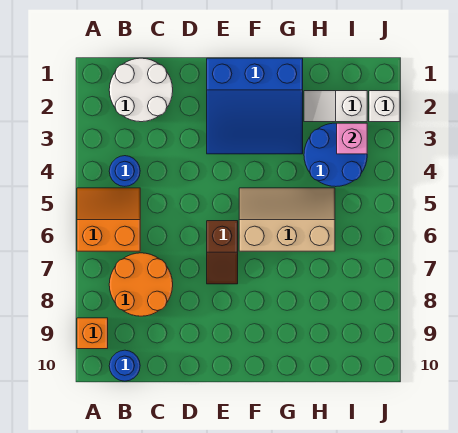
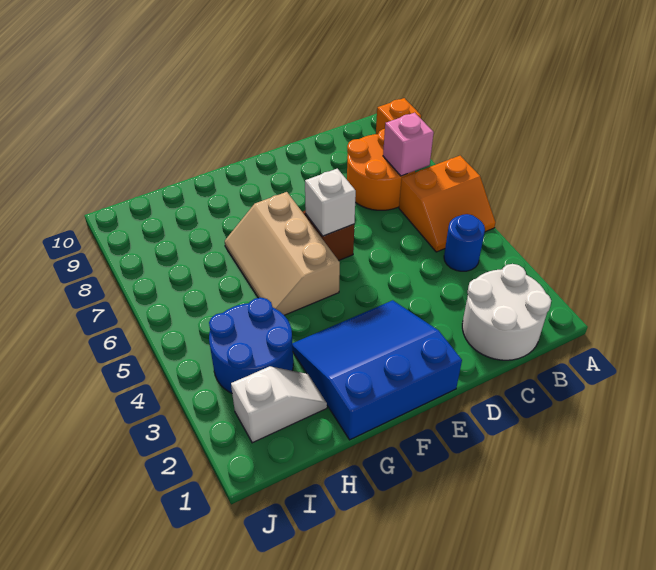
blue 1x1 round brick [109,350,140,381] -> none
tan 2x3 slope [239,188,335,251] -> tan 2x3 slope turned to [225,192,340,315]
pink 1x1 brick [337,123,367,154] -> pink 1x1 brick moved to [383,113,434,176]
white 1x1 brick [369,91,400,122] -> white 1x1 brick moved to [305,169,356,236]

